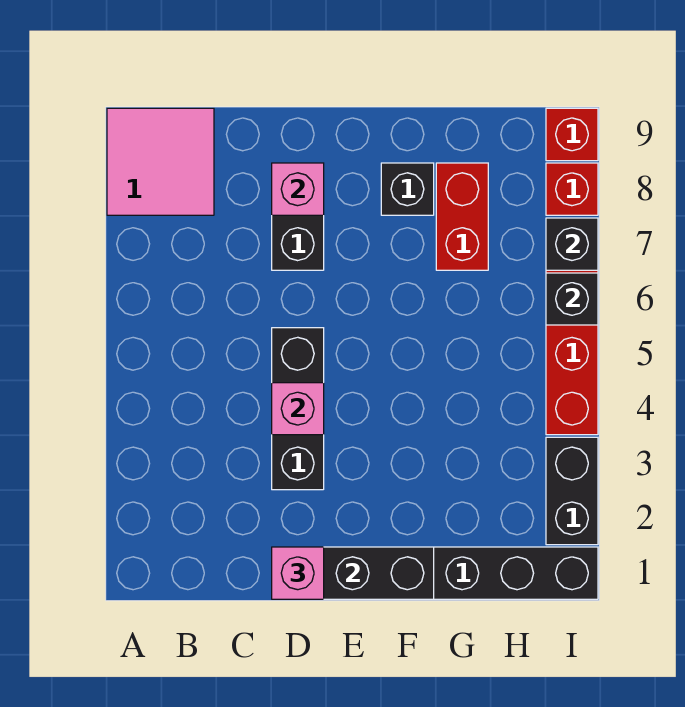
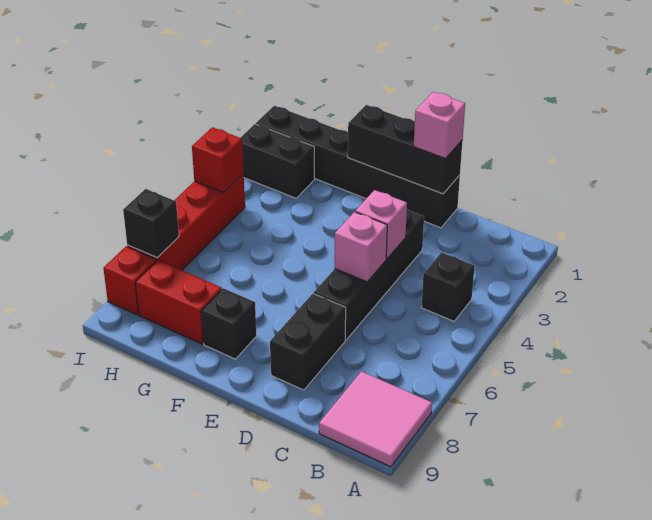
black 1x3 brick [272,328,324,490] -> black 1x4 brick [314,209,424,340]
pink 1x1 brick [272,163,324,215] -> pink 1x1 brick moved to [335,212,387,282]
red 1x2 brick [436,163,488,270] -> red 1x2 brick turned to [135,260,222,344]
black 1x2 brick [546,437,598,545] -> black 1x2 brick turned to [240,124,314,198]
black 1x1 brick [546,273,598,325] -> black 1x1 brick moved to [421,252,475,321]
red 1x1 brick [546,108,598,161] -> red 1x1 brick moved to [192,127,244,193]

